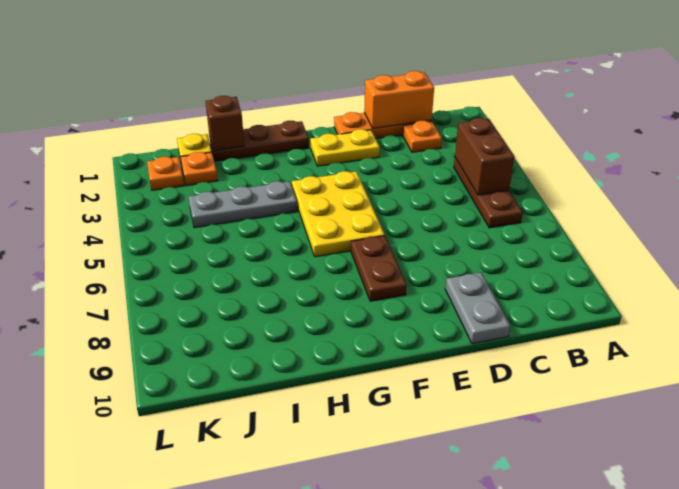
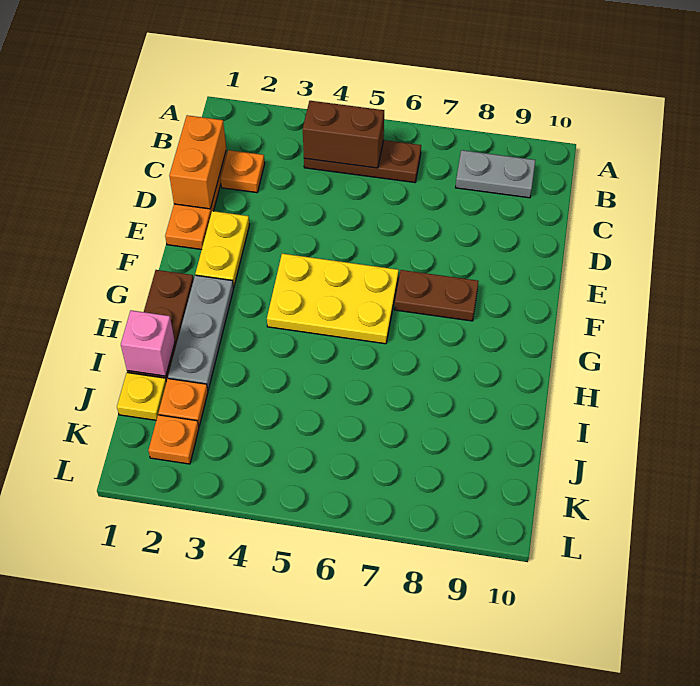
grey 1x2 plate [445,273,510,344] -> grey 1x2 plate moved to [456,150,535,198]
grey 1x3 plate [188,181,297,228] -> grey 1x3 plate moved to [168,275,234,390]
brown 1x1 brick [205,96,244,151] -> pink 1x1 brick [121,310,175,376]

